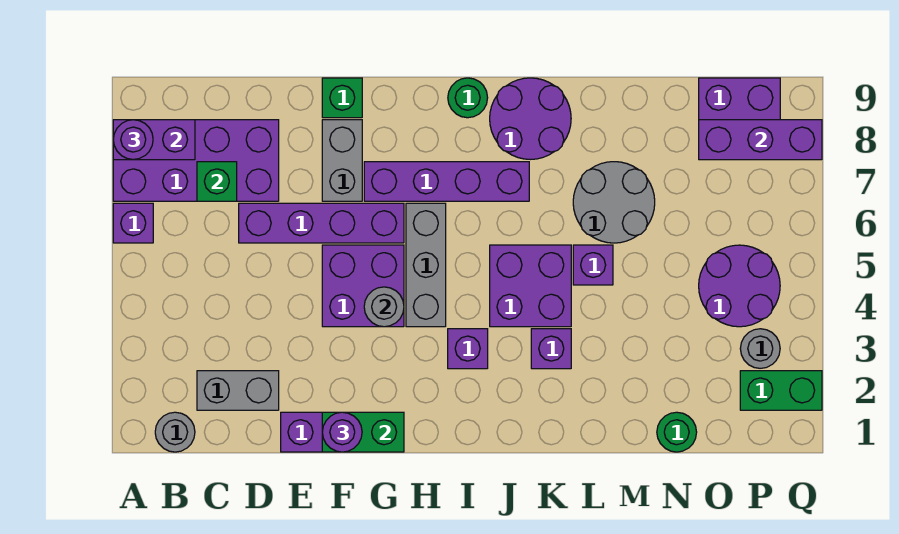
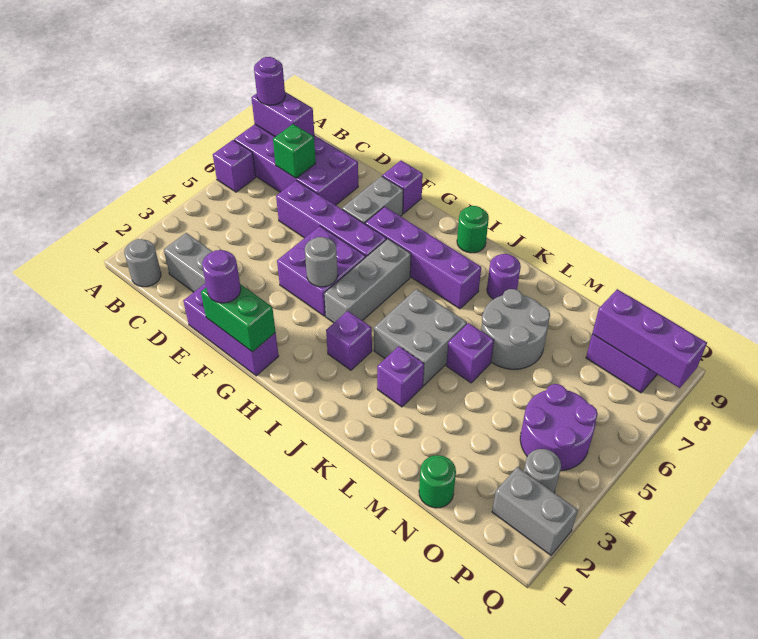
green 1x1 brick [322,78,362,118] -> purple 1x1 brick [382,161,423,213]
purple 2x2 brick [490,245,571,327] -> grey 2x2 brick [374,289,467,386]
purple 2x2 round brick [490,78,571,159] -> purple 1x1 round brick [487,254,521,299]
green 1x2 brick [740,371,822,410] -> grey 1x2 brick [492,467,578,555]

